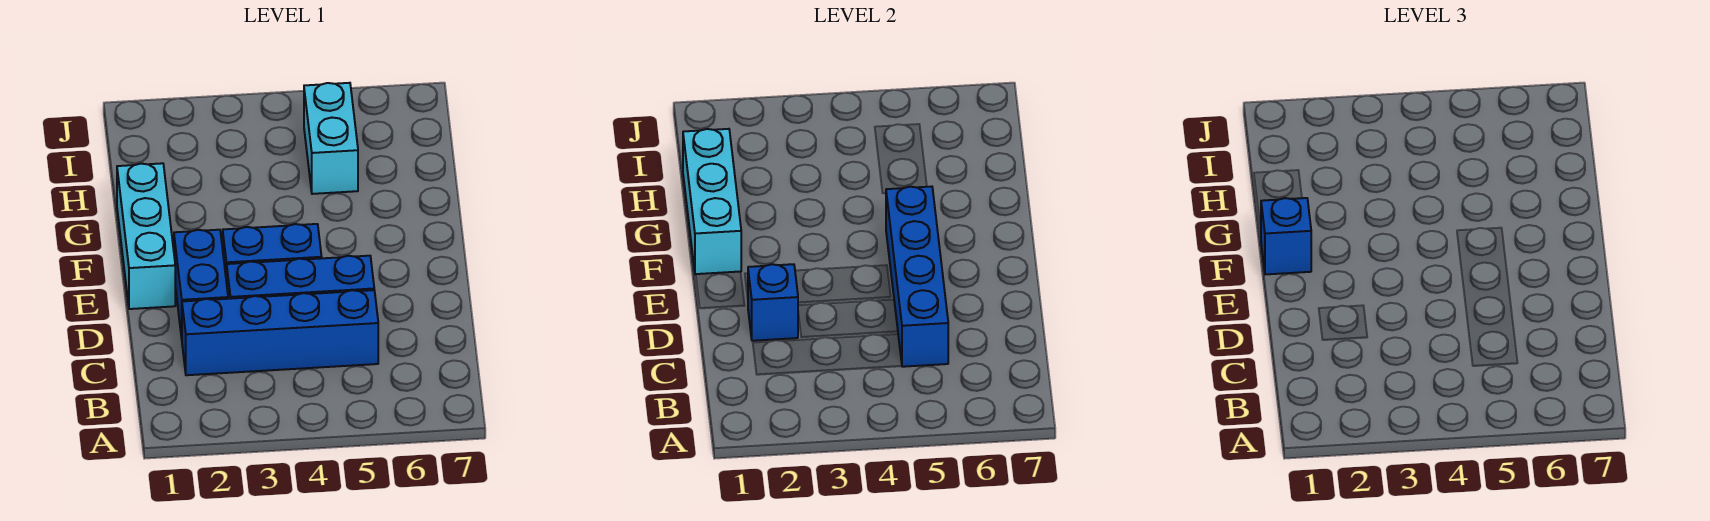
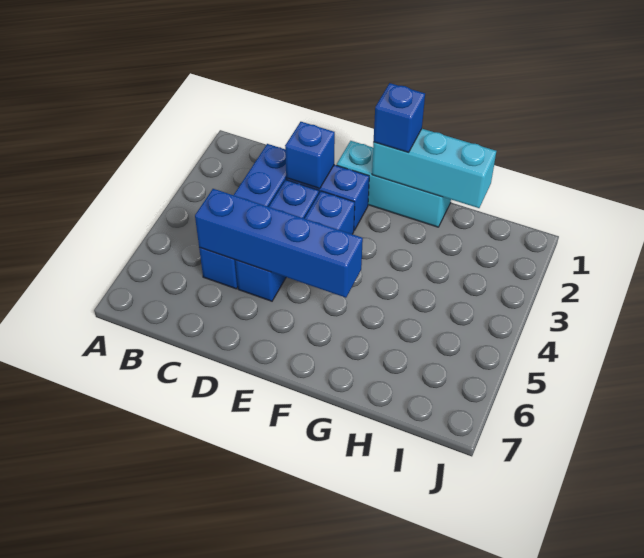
cyan 1x2 brick [304,83,358,194] -> none

